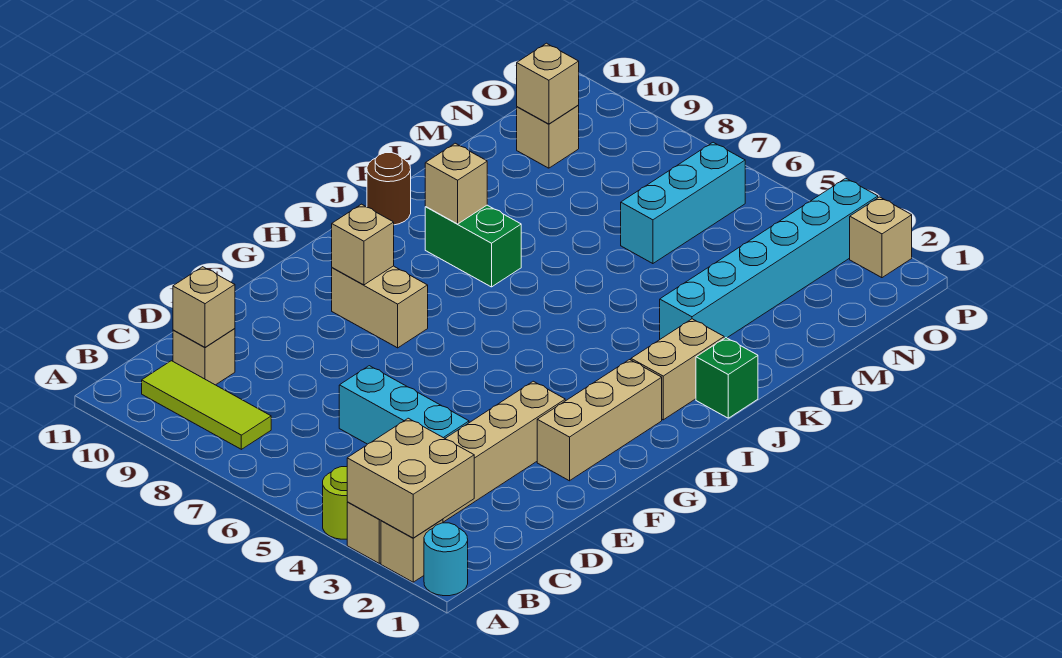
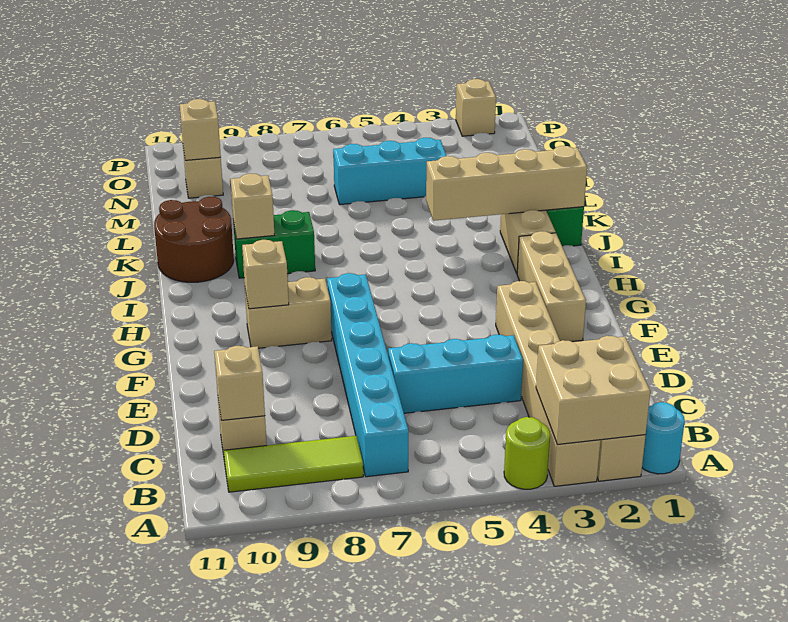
none -> tan 1x4 brick [426,146,587,221]
brown 1x1 round brick [367,153,411,225] -> brown 2x2 round brick [154,197,234,282]
cyan 1x6 brick [660,178,878,339] -> cyan 1x6 brick moved to [327,273,409,477]
cyan 1x3 brick [621,142,745,264] -> cyan 1x3 brick turned to [333,138,446,205]

